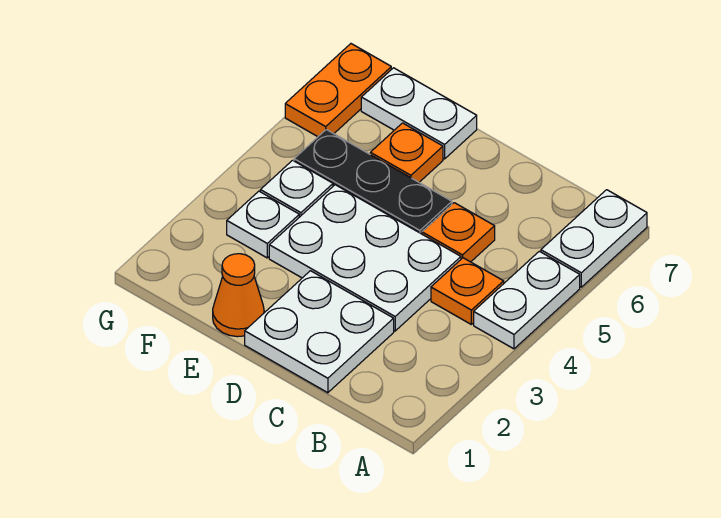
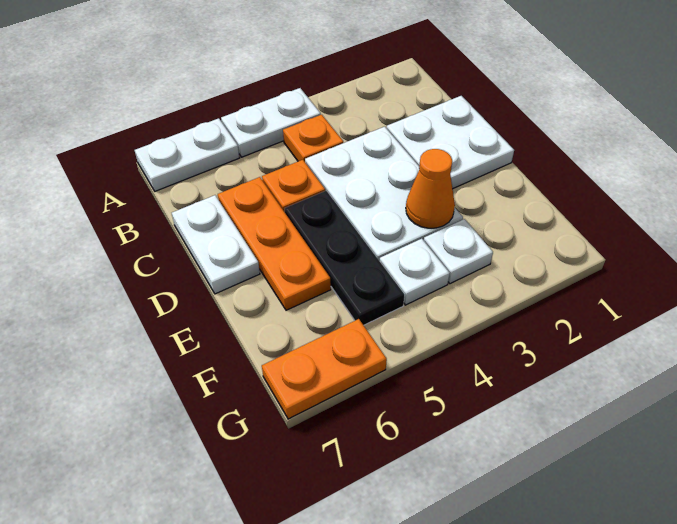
orange 1x1 cone [213,254,264,337] -> orange 1x1 cone moved to [406,149,455,228]
orange 1x1 plate [370,123,443,182] -> orange 1x3 plate [218,177,331,310]
white 1x2 plate [361,68,477,159] -> white 1x2 plate moved to [172,195,260,294]

